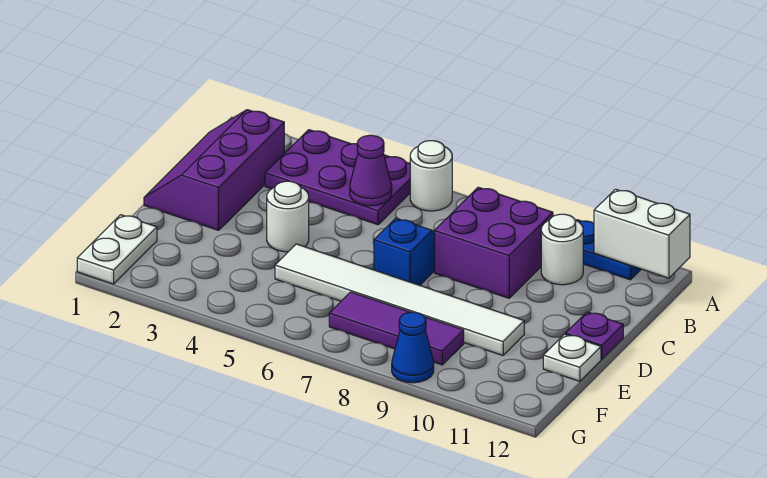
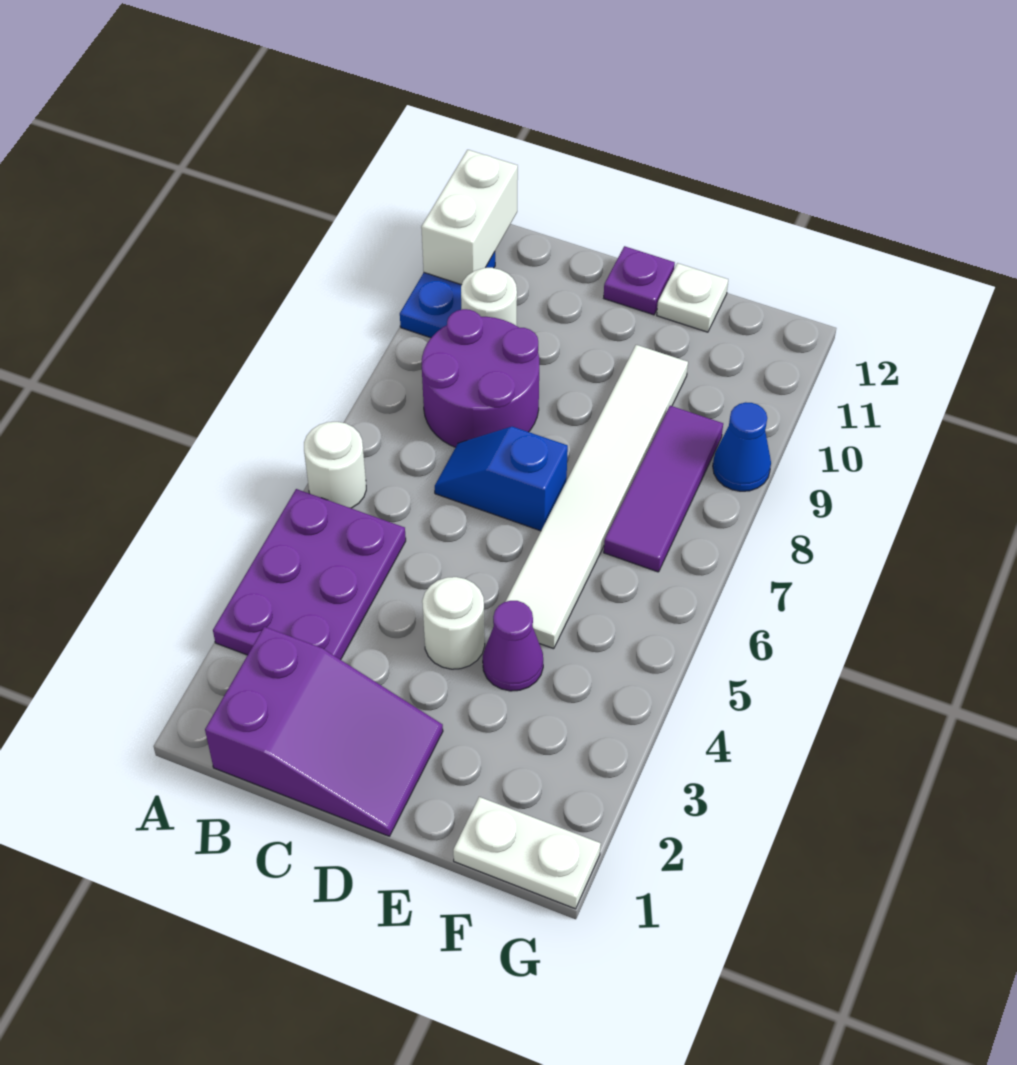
purple 2x3 slope [144,110,284,230] -> purple 2x3 slope turned to [205,627,443,836]
purple 1x1 cone [350,135,392,206] -> purple 1x1 cone moved to [483,601,543,691]
purple 2x2 brick [435,187,553,298] -> purple 2x2 round brick [422,309,539,447]

